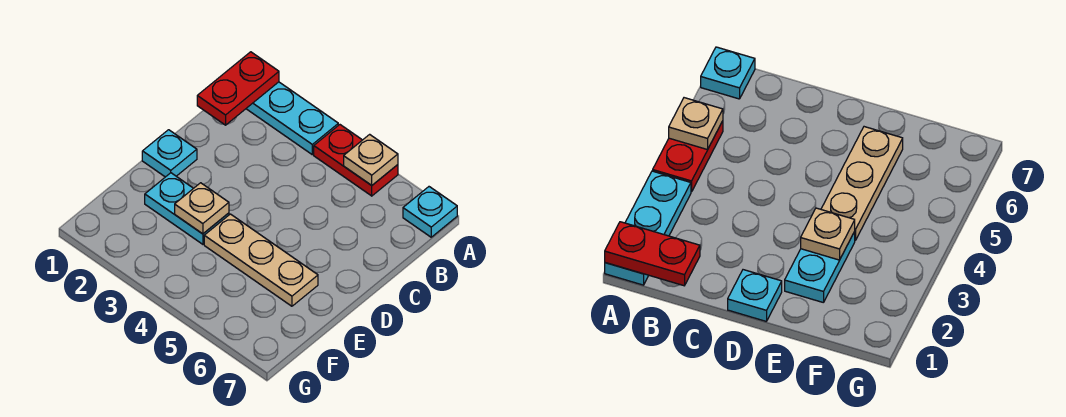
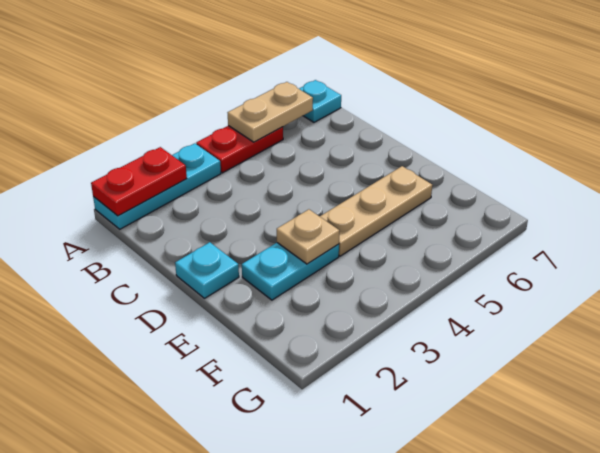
red 1x2 plate [197,52,279,125] -> red 1x2 plate turned to [91,147,187,216]
tan 1x1 plate [344,134,398,185] -> tan 1x2 plate [228,82,313,142]

